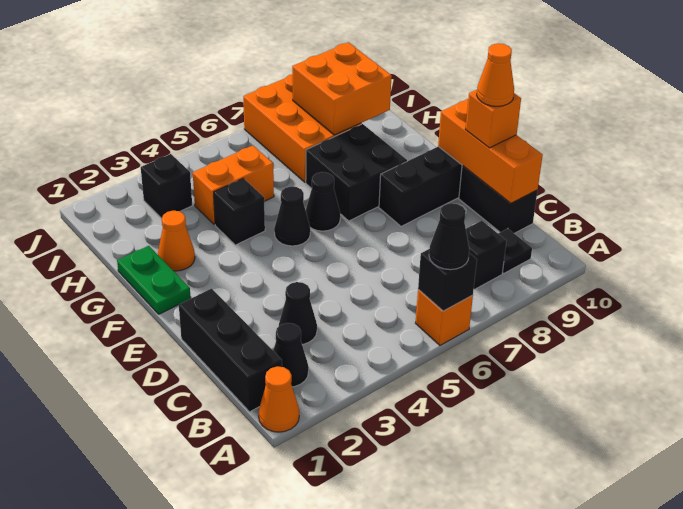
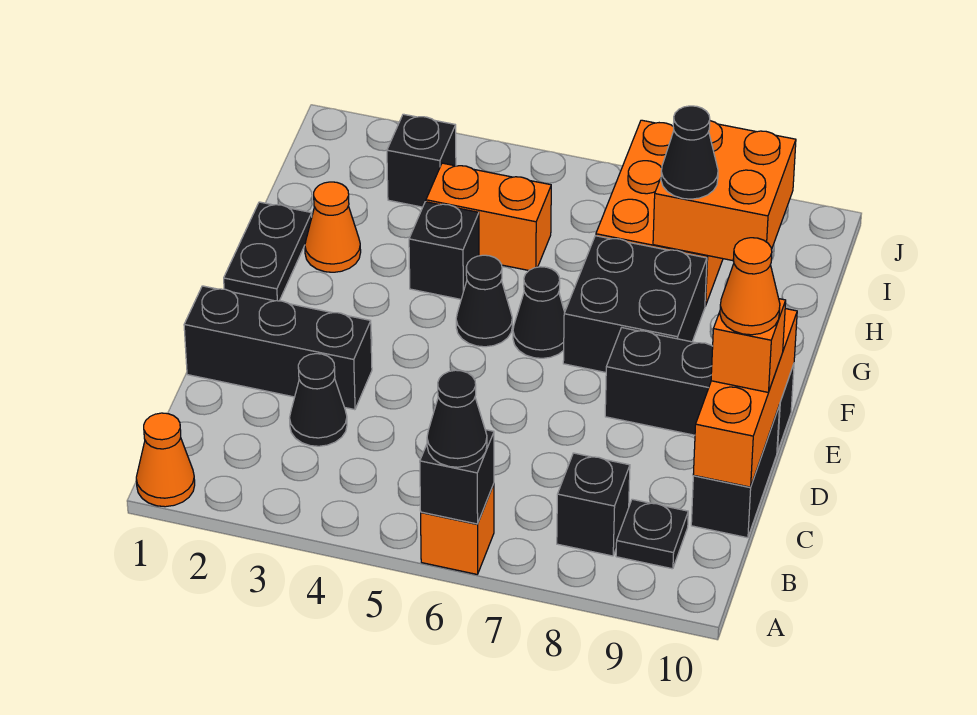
black 1x3 brick [179,289,282,412] -> black 1x3 brick turned to [184,286,372,410]
black 1x1 cone [273,323,309,387] -> black 1x1 cone moved to [661,106,718,199]
green 1x2 plate [117,246,191,314] -> black 1x2 plate [224,202,312,301]

